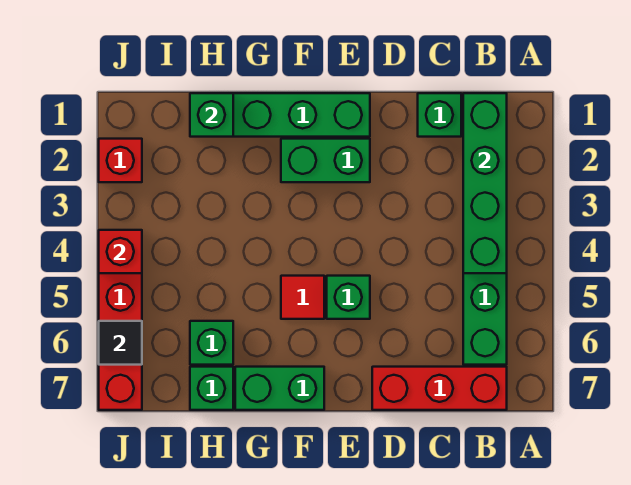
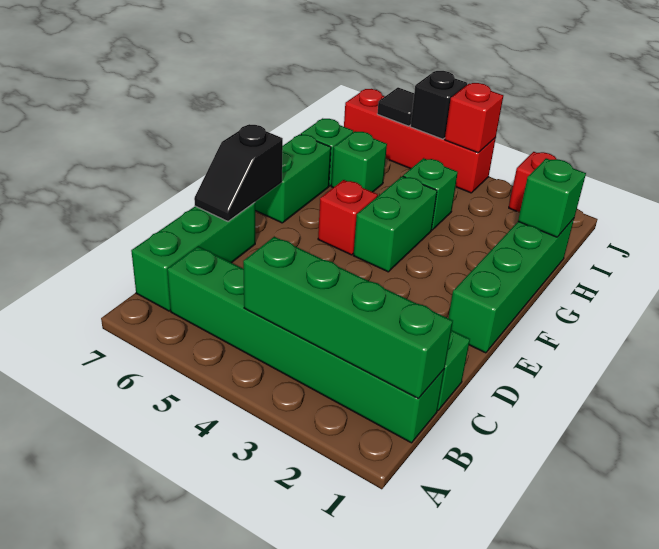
red 1x3 brick [372,367,507,410] -> green 1x3 brick [131,202,255,311]
none -> black 1x2 slope [194,124,283,221]
green 1x2 brick [281,139,370,182] -> green 1x2 brick moved to [353,176,437,272]
green 1x1 brick [327,276,370,319] -> green 1x1 brick moved to [403,158,458,230]
red 1x1 tile [281,276,324,319] -> red 1x1 brick [318,180,378,255]
none -> black 1x1 brick [410,71,467,139]

